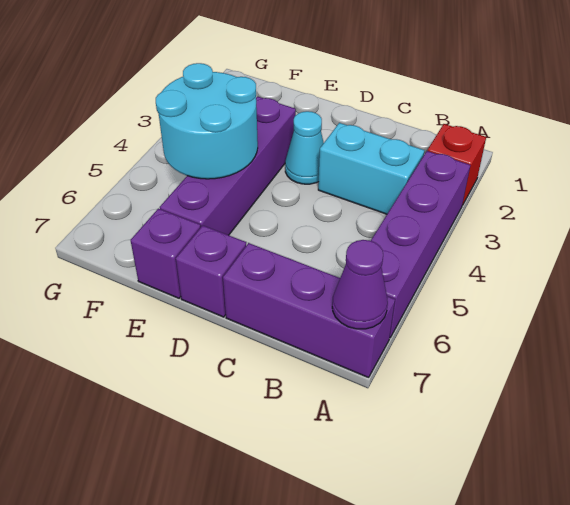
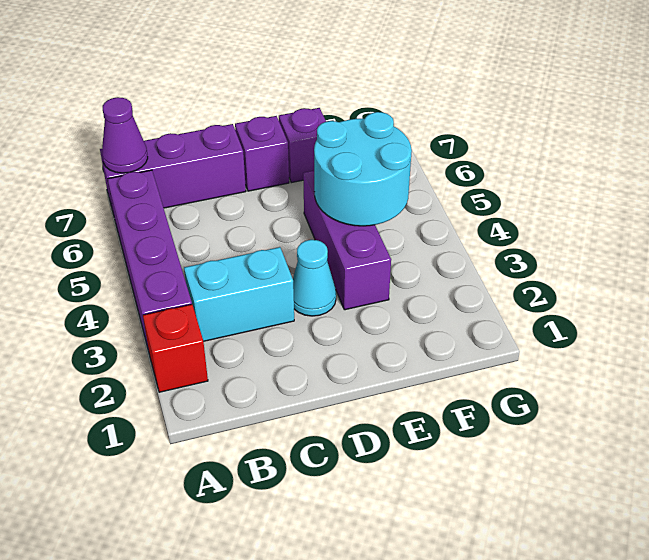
purple 1x4 brick [160,96,296,235] -> purple 1x3 brick [303,171,391,310]

